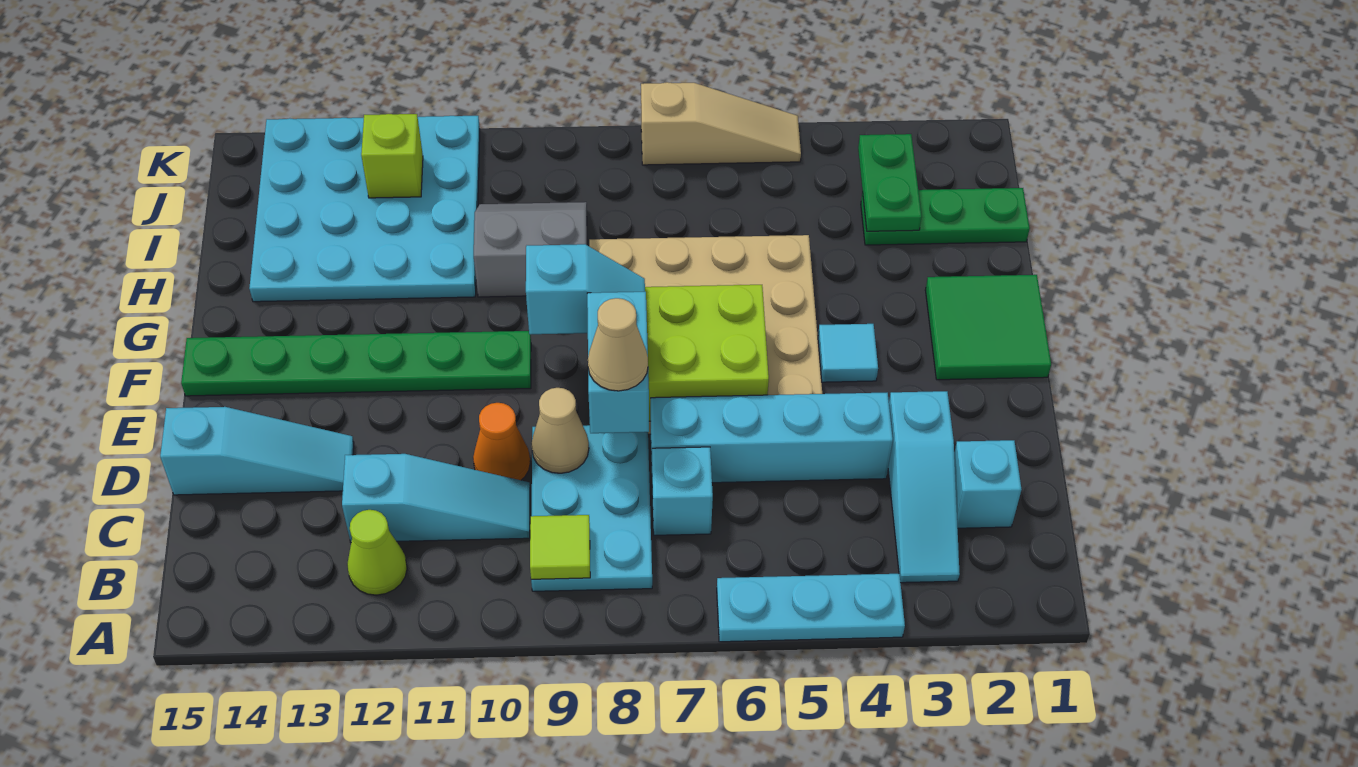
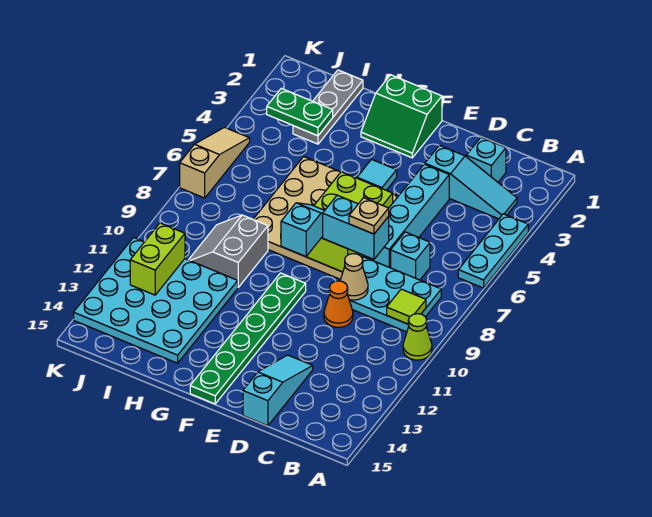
lime 1x1 cone [347,510,407,595] -> lime 1x1 cone moved to [403,314,432,360]
cyan 1x3 slope [342,454,530,542] -> none
tan 1x1 cone [588,298,648,391] -> tan 1x1 plate [349,198,389,234]
green 2x2 tile [925,275,1051,380] -> green 2x2 slope [361,75,442,158]
green 1x3 plate [861,188,1030,245] -> grey 1x3 plate [293,70,363,144]
lime 1x1 brick [361,114,423,198] -> lime 1x2 brick [130,223,185,295]

